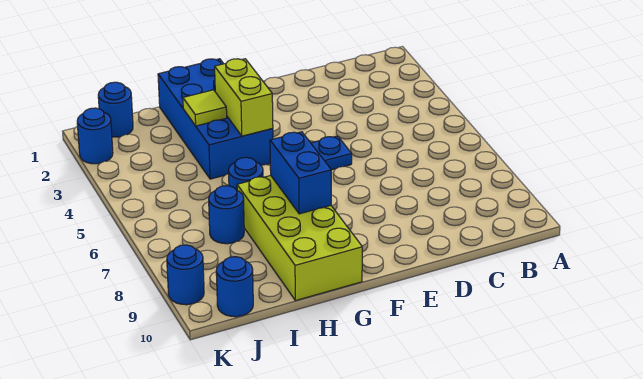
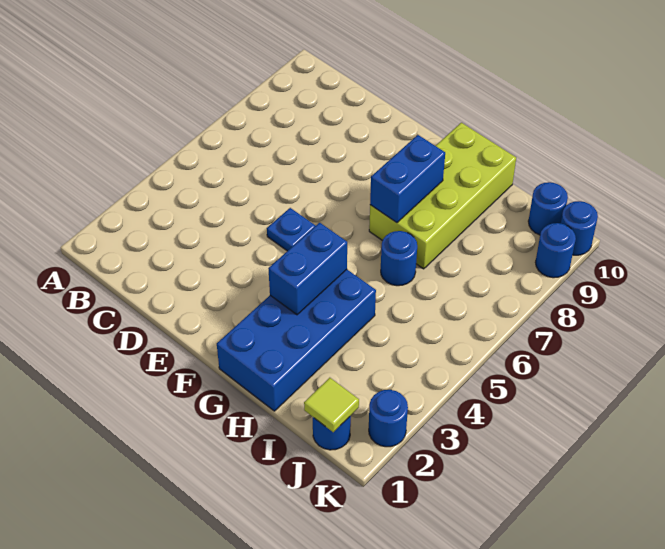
lime 1x2 brick [215,59,273,136] -> blue 1x2 brick [268,223,347,315]
lime 1x1 tile [183,90,227,126] -> lime 1x1 tile moved to [304,378,359,432]
blue 1x1 round brick [209,186,244,244] -> blue 1x1 round brick moved to [561,201,598,255]

